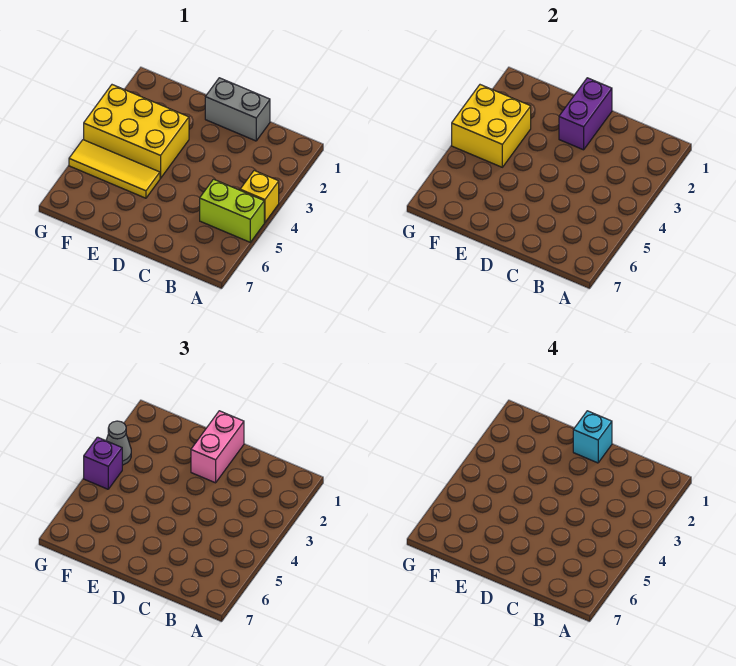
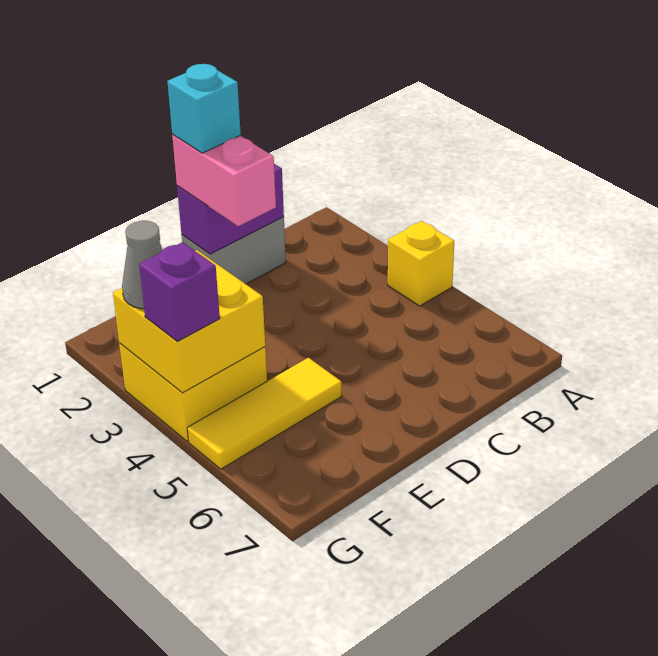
lime 1x2 brick [200,179,264,242] -> none
purple 1x2 brick [559,78,612,150] -> purple 1x2 brick turned to [177,164,284,254]
yellow 2x3 brick [84,85,189,178] -> yellow 2x2 brick [119,343,267,441]

